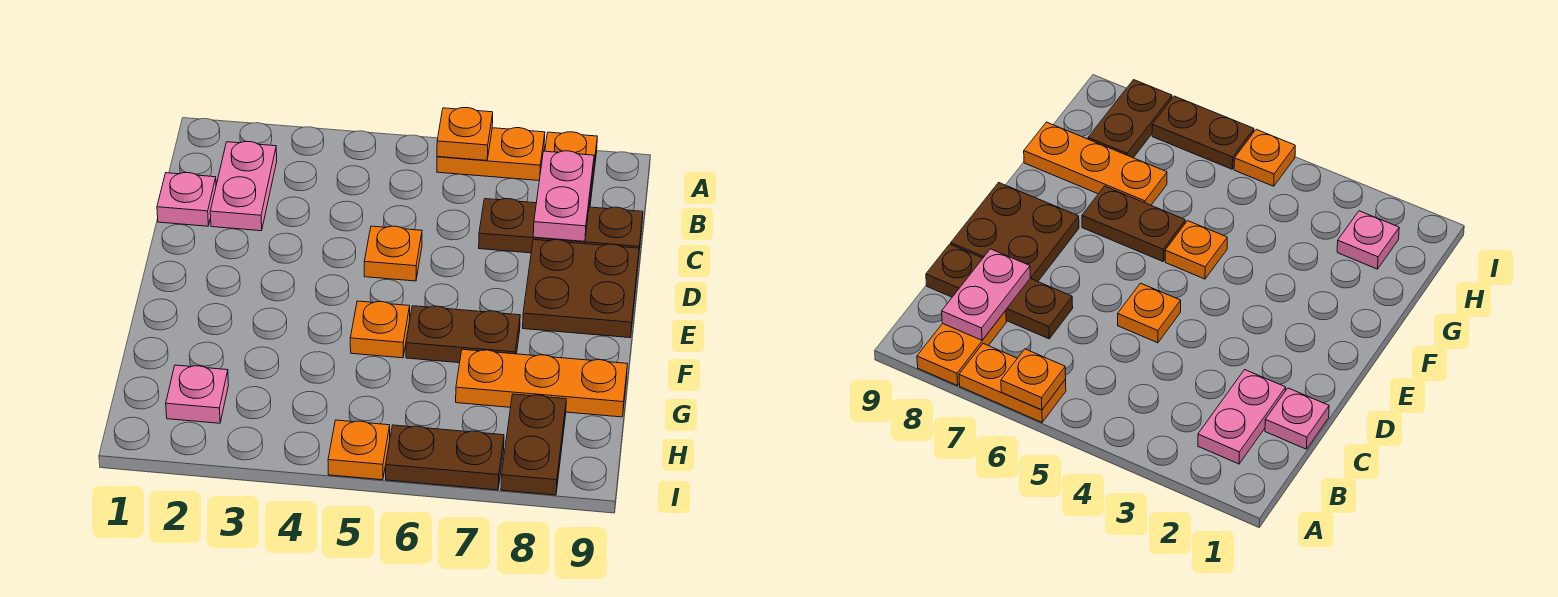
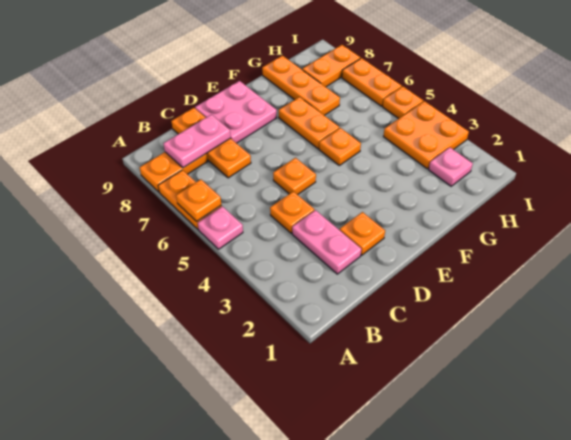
pink 1x2 plate [210,142,277,231] -> pink 1x2 plate turned to [292,210,361,274]
pink 1x1 plate [157,173,216,226] -> pink 1x1 plate moved to [198,206,243,249]
none -> orange 1x1 plate [270,191,314,233]
brown 1x3 plate [479,199,643,253] -> orange 1x3 plate [171,108,251,178]
none -> orange 1x1 plate [340,212,385,255]
brown 2x2 plate [523,240,639,338] -> pink 2x2 plate [195,81,277,143]
brown 1x2 plate [406,306,520,363] -> orange 1x2 plate [279,97,339,149]
none -> orange 2x2 plate [383,101,469,169]
brown 1x2 plate [501,394,566,495] -> orange 1x2 plate [302,45,360,87]
brown 1x2 plate [386,425,504,490] -> orange 1x2 plate [342,58,402,106]

